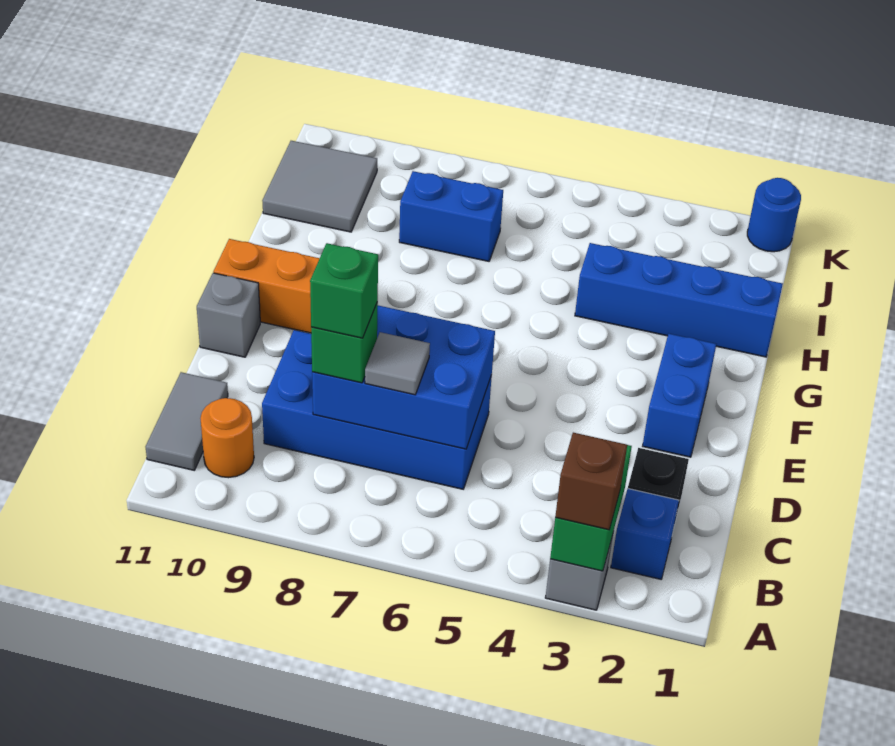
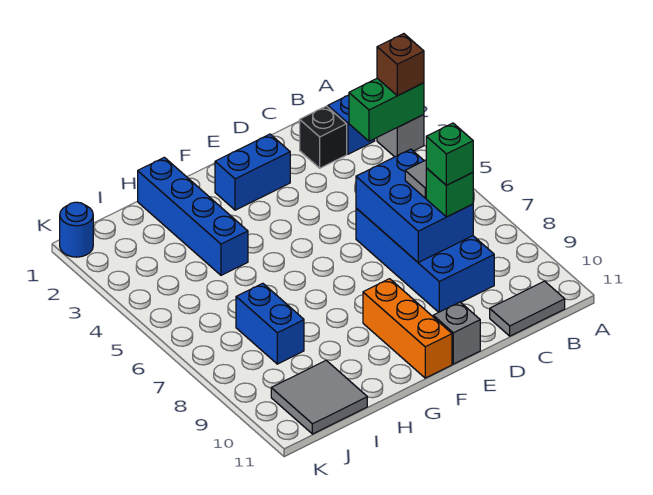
orange 1x1 round brick [200,398,254,478] -> none

